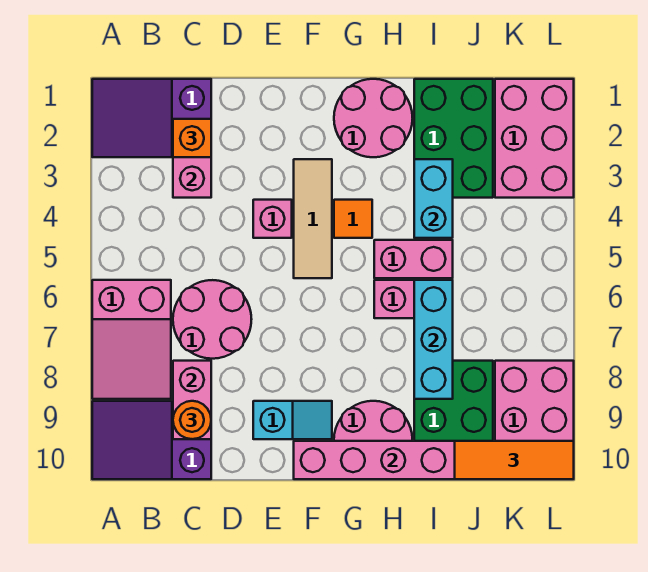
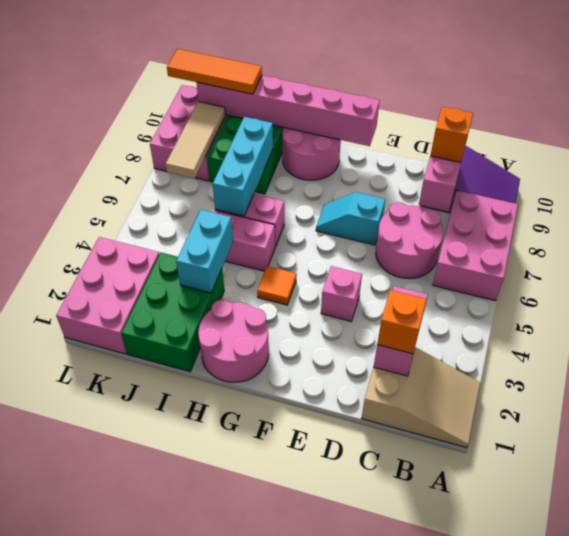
purple 2x3 slope [92,79,211,157] -> tan 2x3 slope [361,347,480,448]
pink 2x3 slope [92,280,171,399] -> pink 2x3 brick [433,190,518,301]
orange 1x1 round brick [173,401,211,439] -> orange 1x1 brick [430,107,473,162]
cyan 1x2 slope [253,401,332,439] -> cyan 1x2 slope moved to [316,192,385,245]
tan 1x3 tile [294,159,332,278] -> tan 1x3 tile moved to [166,101,225,178]

